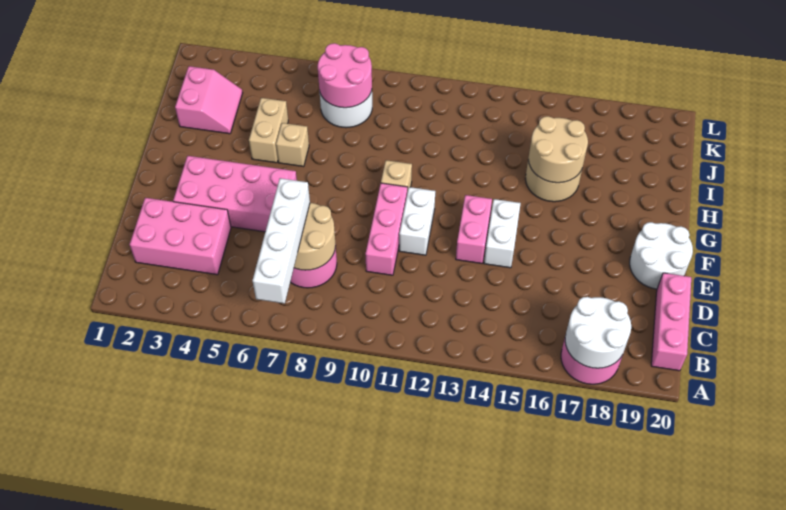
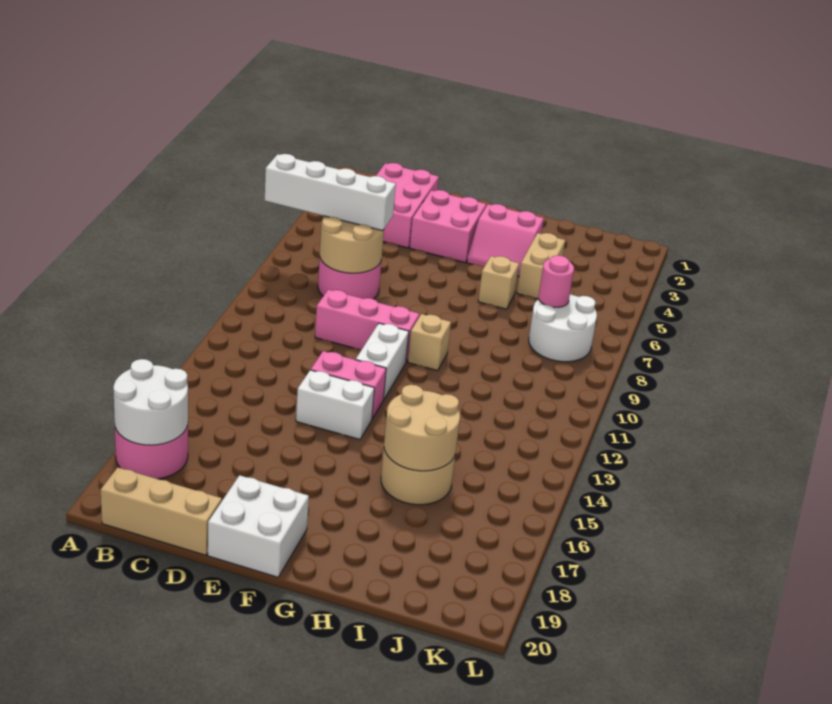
pink 1x3 brick [651,273,691,371] -> tan 1x3 brick [101,468,222,555]
pink 2x4 brick [173,156,297,232] -> pink 2x2 brick [410,190,486,262]
white 1x2 brick [399,187,435,255] -> white 1x2 brick turned to [356,323,409,399]
white 2x2 round brick [630,222,693,289] -> white 2x2 brick [208,475,309,577]
tan 1x2 brick [249,98,288,163] -> tan 1x2 brick turned to [517,233,565,299]
pink 2x2 slope [175,66,243,134] -> pink 2x2 slope moved to [467,204,544,276]
pink 2x2 round brick [318,43,372,108] -> pink 1x1 round brick [538,255,574,307]

